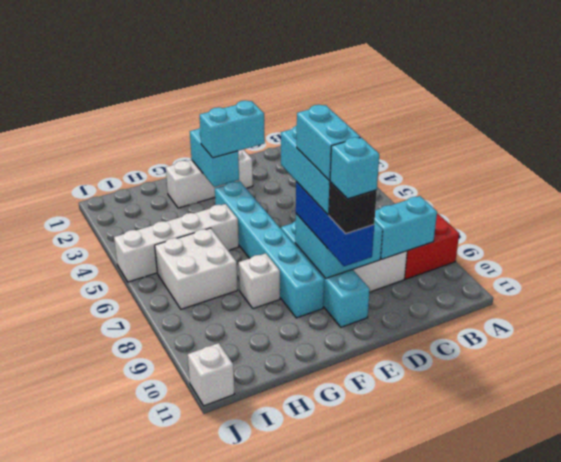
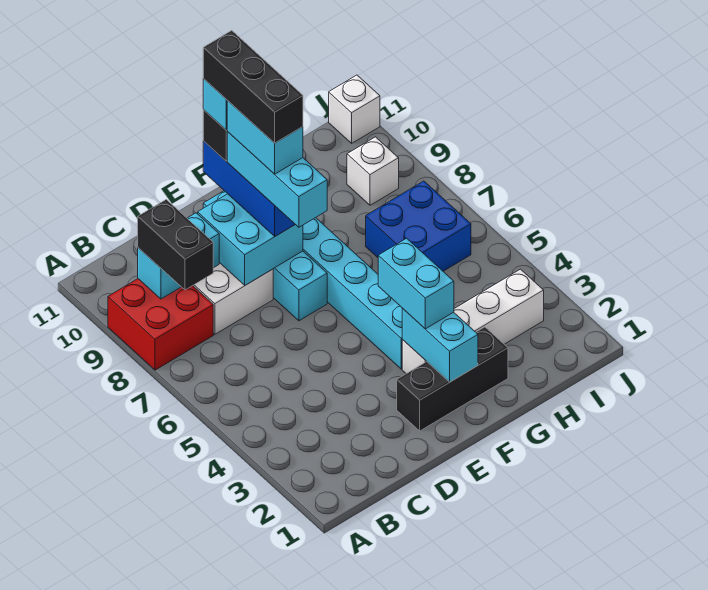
none -> black 1x2 brick [138,200,213,290]
white 1x3 brick [166,149,253,208] -> black 1x3 brick [397,327,508,431]
cyan 1x2 brick [200,101,265,158] -> cyan 1x2 brick turned to [378,238,454,329]
none -> black 1x3 brick [203,31,303,143]
white 1x4 brick [114,204,239,282] -> white 1x4 brick moved to [402,269,544,374]
white 1x1 brick [239,253,280,309] -> white 1x1 brick moved to [347,137,399,205]
white 2x2 brick [155,228,238,309] -> blue 2x2 brick [366,181,471,271]

